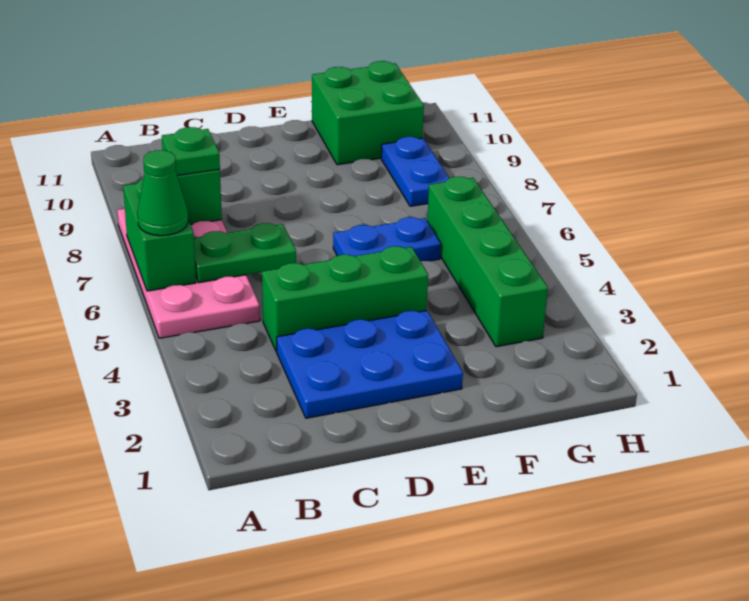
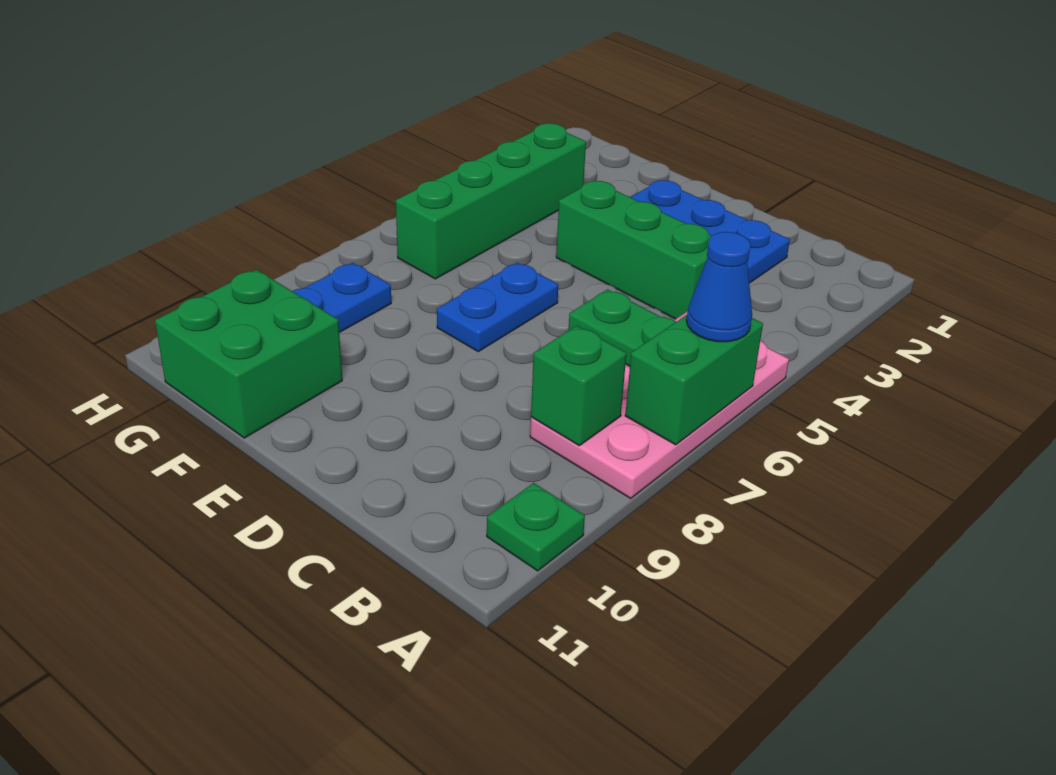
green 1x1 cone [137,150,188,236] -> blue 1x1 cone [687,232,752,342]
green 1x1 plate [162,127,220,176] -> green 1x1 plate moved to [487,483,585,571]
blue 1x2 plate [333,217,441,261] -> blue 1x2 plate turned to [437,263,558,352]

